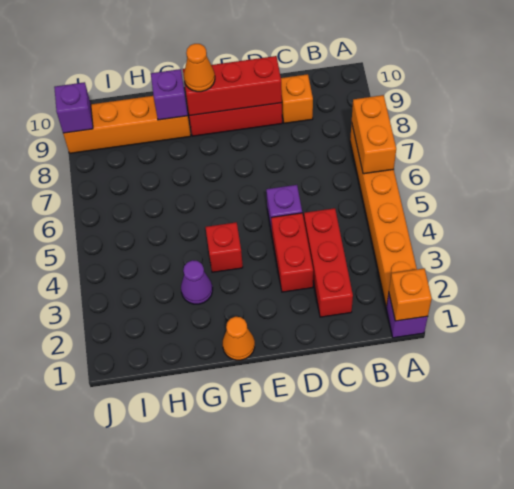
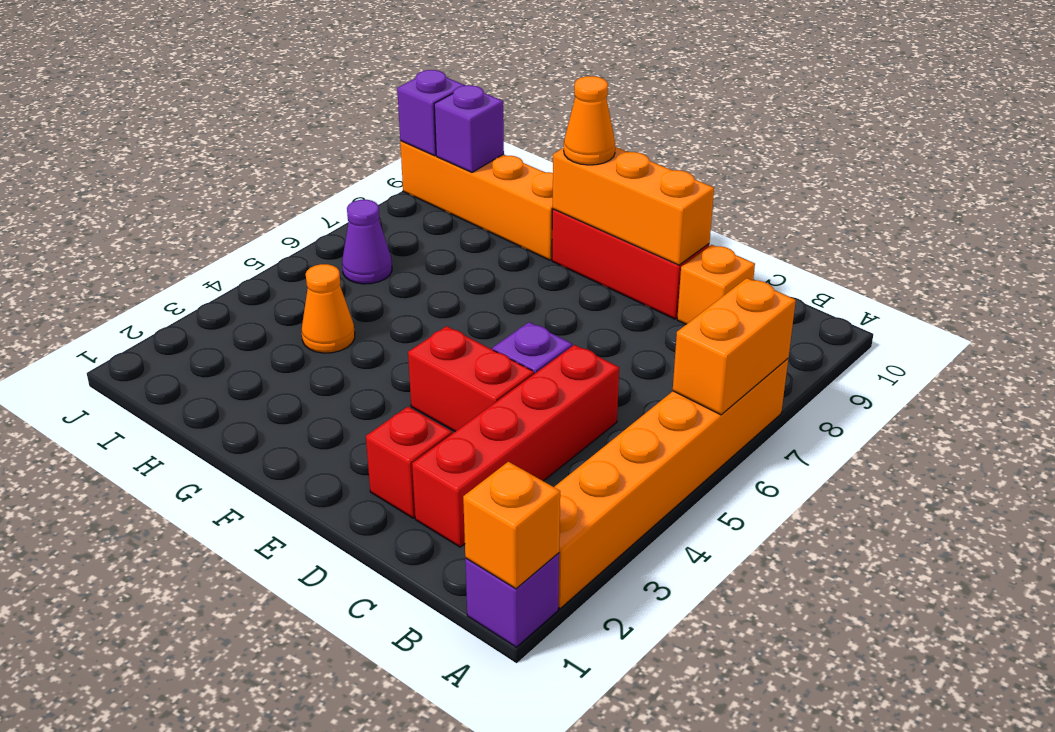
red 1x3 brick [304,208,353,317] -> red 1x4 brick [412,345,619,547]
red 1x2 brick [271,213,313,292] -> red 1x2 brick turned to [408,326,534,432]
red 1x3 brick [183,56,282,116] -> orange 1x3 brick [553,147,714,265]
orange 1x1 cone [223,317,255,360] -> orange 1x1 cone moved to [302,264,355,353]
red 1x1 brick [206,222,243,272] -> red 1x1 brick moved to [366,407,452,518]
purple 1x1 cone [181,260,213,304] -> purple 1x1 cone moved to [342,200,392,284]
purple 1x1 brick [151,69,188,120] -> purple 1x1 brick moved to [434,85,504,172]

